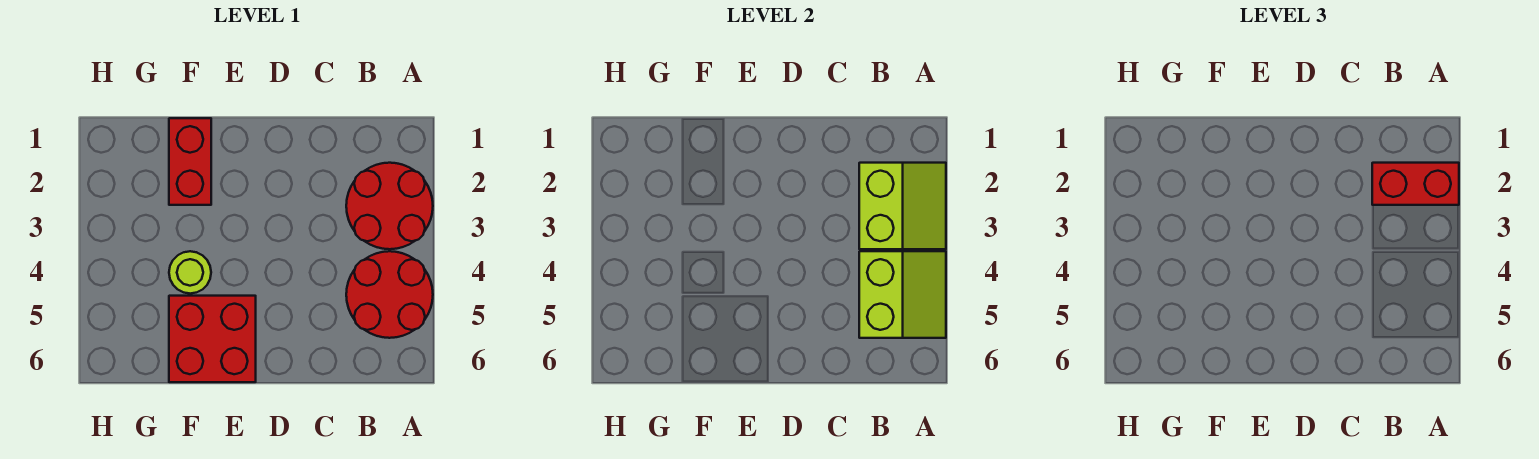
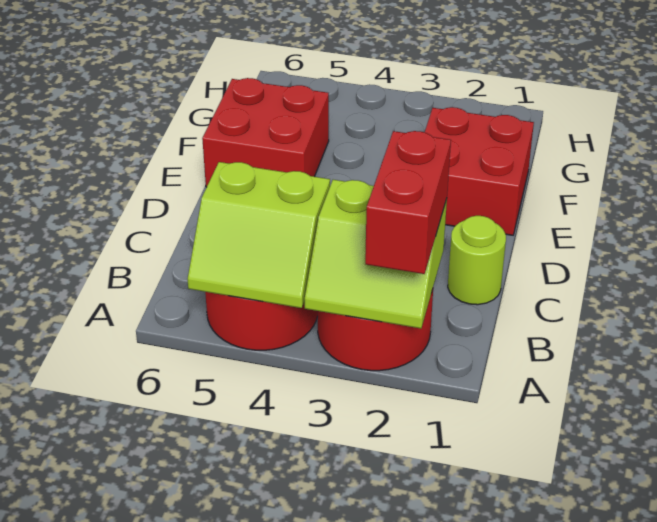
red 1x2 brick [169,118,211,205] -> red 2x2 brick [425,107,534,235]
lime 1x1 round brick [169,251,211,294] -> lime 1x1 round brick moved to [448,216,506,305]

